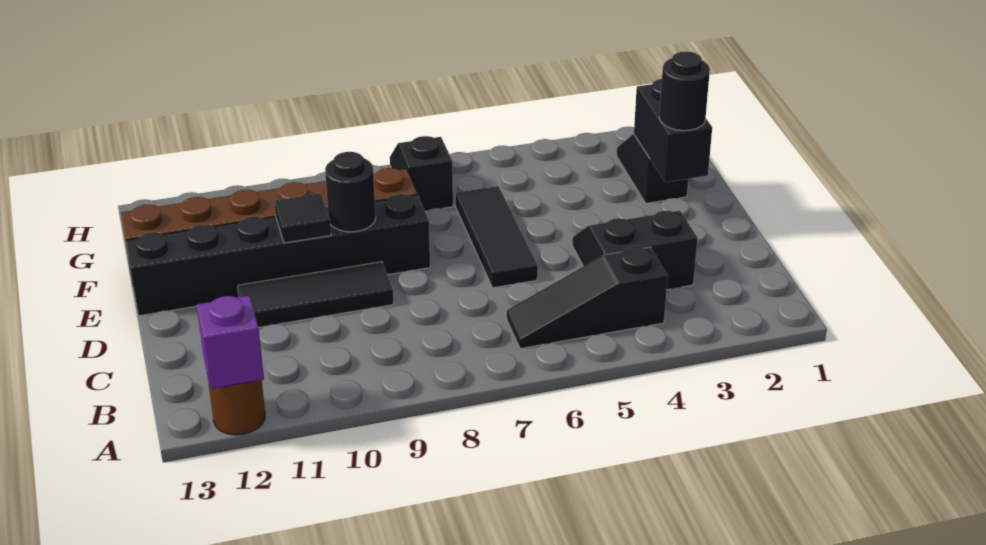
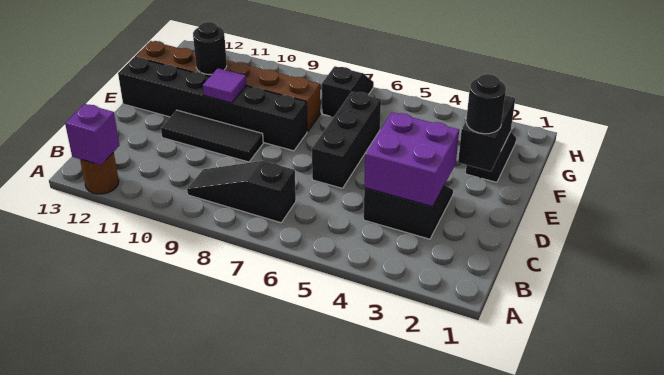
black 1x3 slope [507,247,668,349] -> black 1x3 slope moved to [187,161,296,223]
none -> purple 2x2 brick [364,113,459,207]
black 1x3 tile [456,186,538,288] -> black 1x3 brick [312,92,381,188]
black 1x1 round brick [325,152,376,232] -> black 1x1 round brick moved to [193,22,227,75]
black 1x1 tile [274,193,331,243] -> purple 1x1 tile [203,68,246,103]

